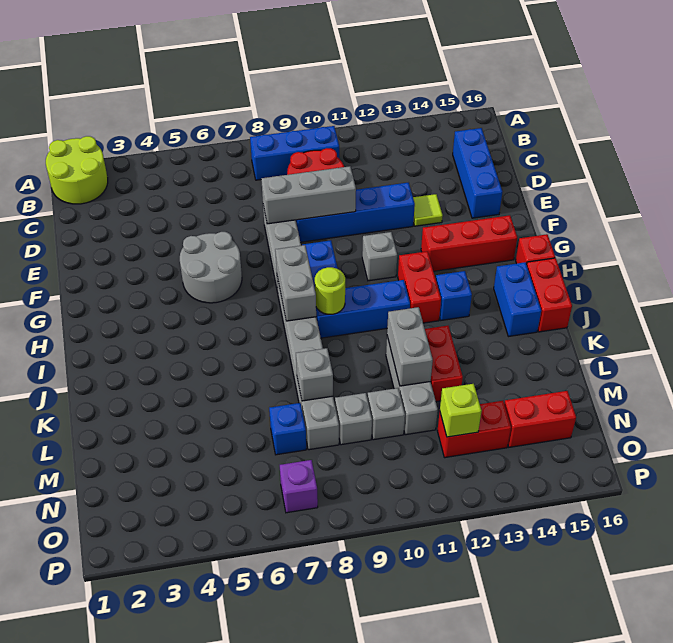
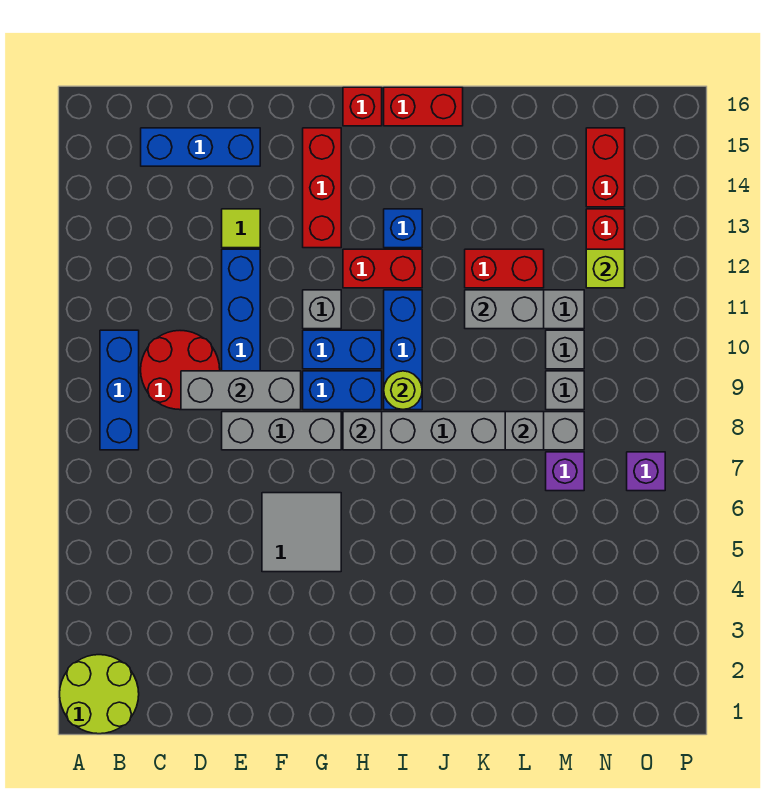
grey 1x3 brick [261,166,356,224] -> grey 1x3 brick turned to [181,371,301,410]
grey 2x2 round brick [180,232,242,303] -> grey 2x2 tile [262,493,341,572]
grey 1x2 brick [275,245,316,321] -> grey 1x1 brick [343,412,382,450]
blue 1x2 brick [494,262,541,337] -> blue 1x2 brick moved to [303,330,382,369]
blue 1x1 brick [269,403,306,455] -> purple 1x1 brick [546,452,584,491]

